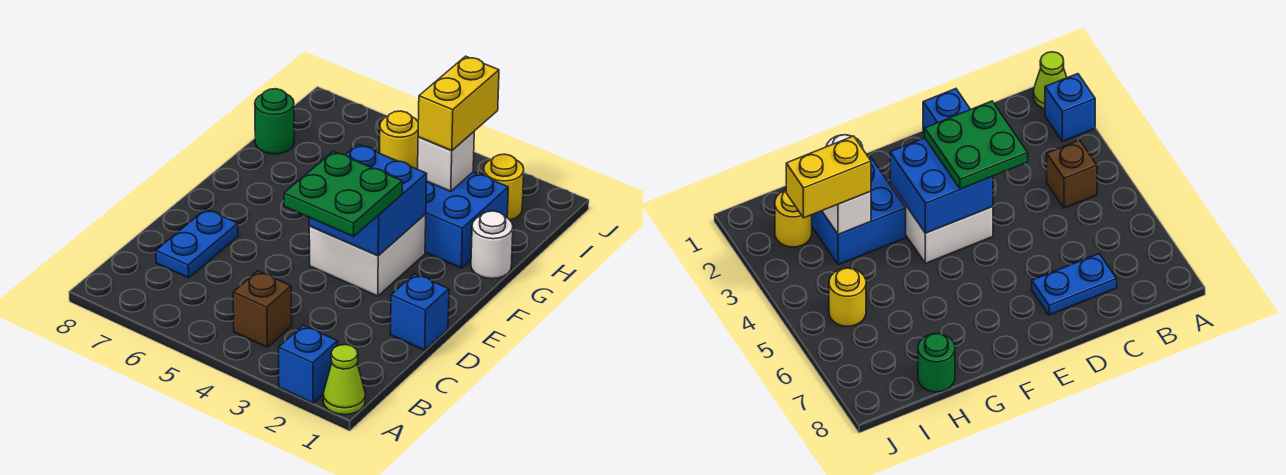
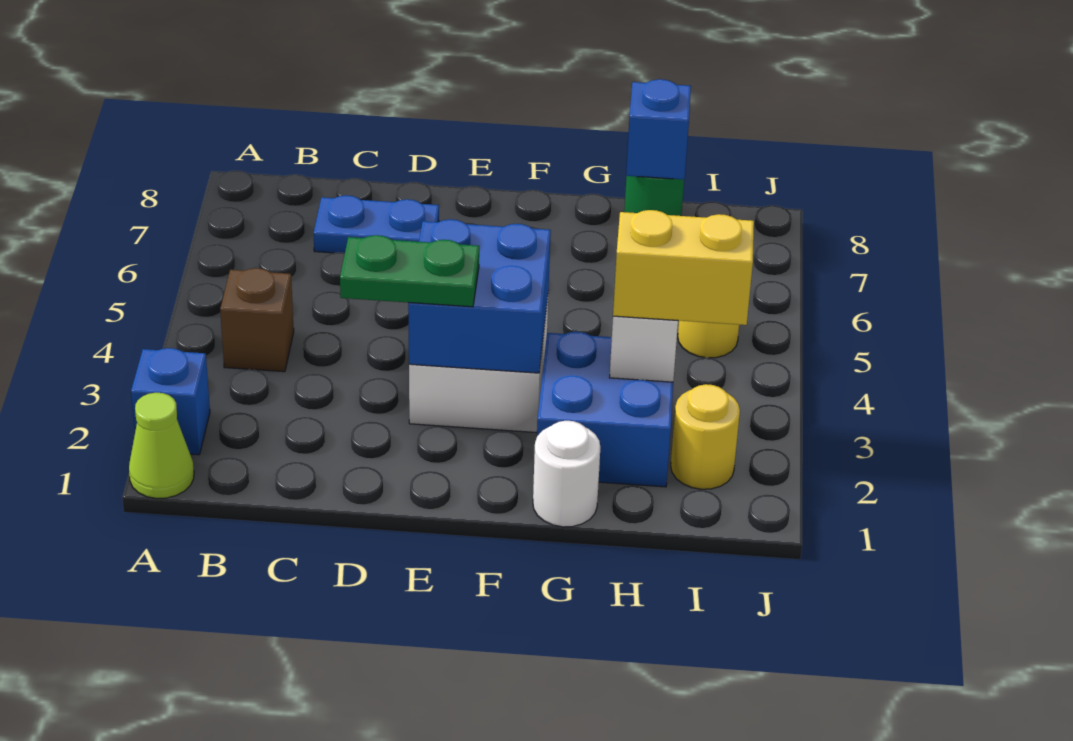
blue 1x1 brick [391,274,449,350] -> blue 1x1 brick moved to [626,79,691,180]
green 2x2 plate [284,151,402,236] -> green 1x2 plate [340,235,479,307]

